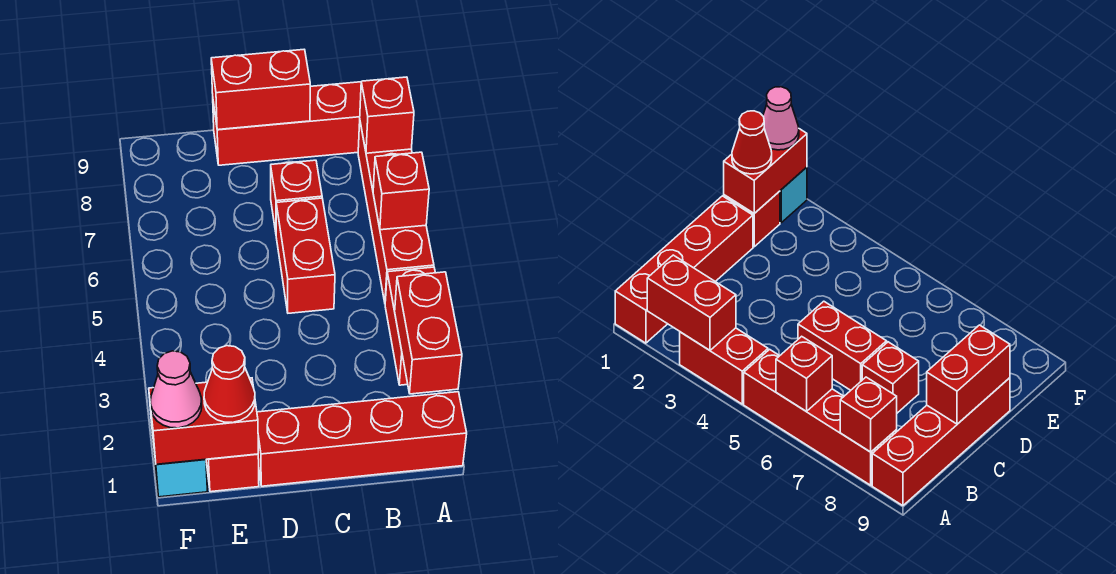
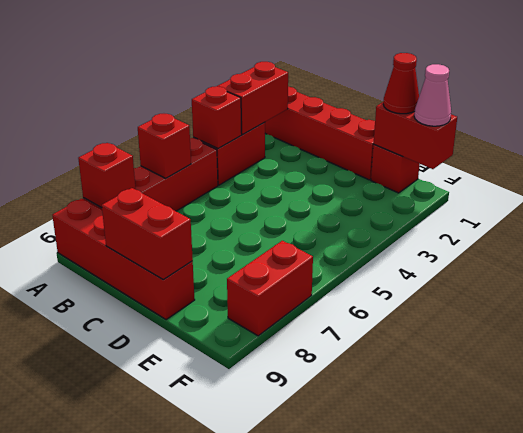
red 1x2 brick [276,198,335,313] -> red 1x2 brick moved to [227,241,313,336]
red 1x1 brick [271,160,322,232] -> red 1x1 brick moved to [192,86,242,149]
cyan 1x1 brick [152,433,207,497] -> none

